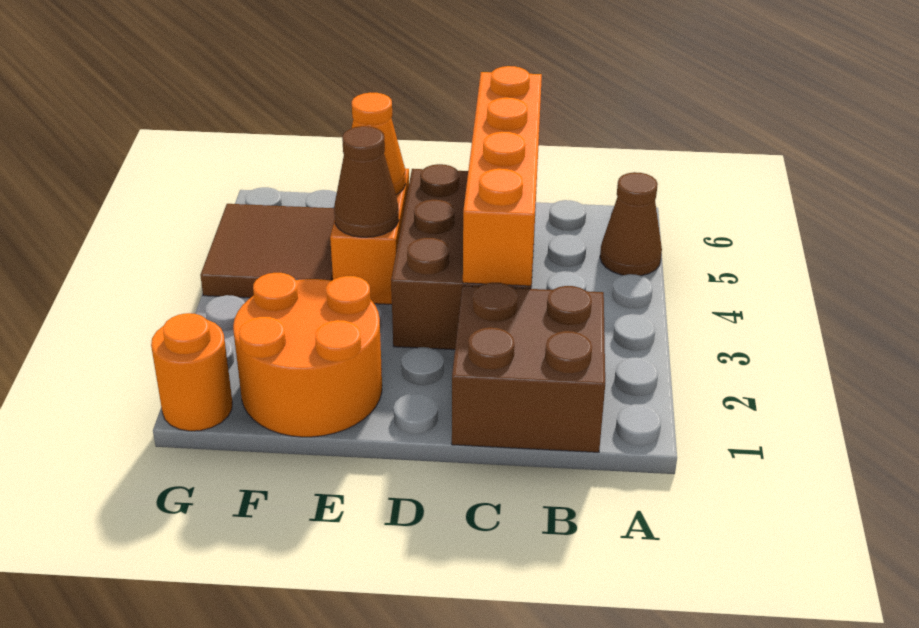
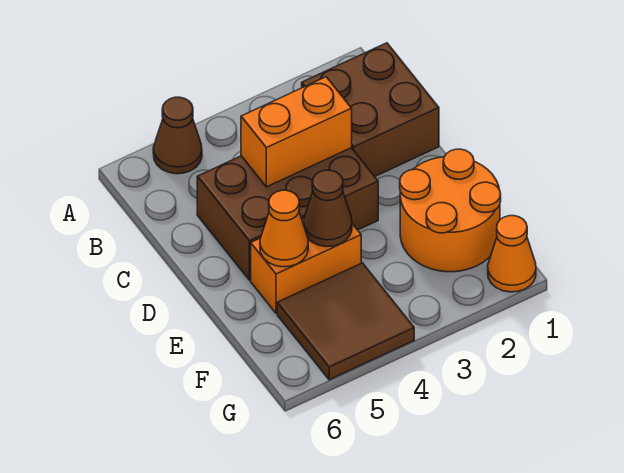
orange 1x4 brick [463,66,542,286] -> orange 1x2 brick [241,77,352,187]
orange 1x1 round brick [151,313,232,431] -> orange 1x1 cone [488,216,536,292]

